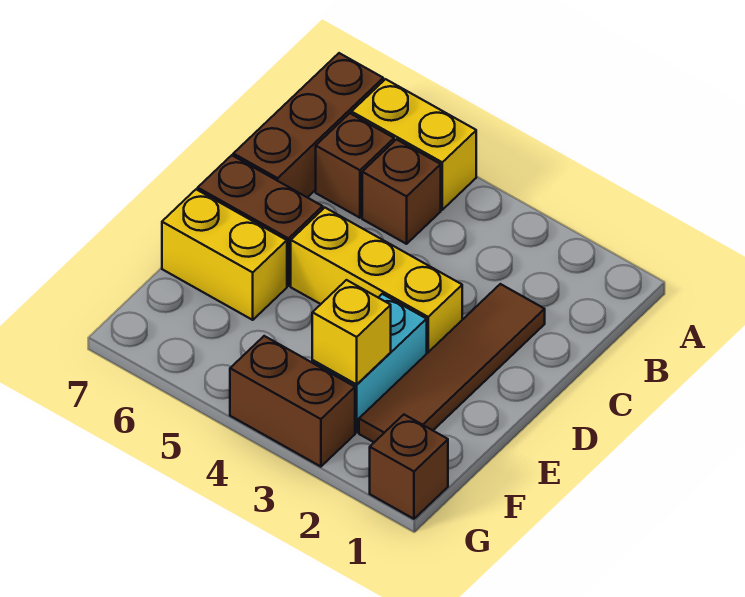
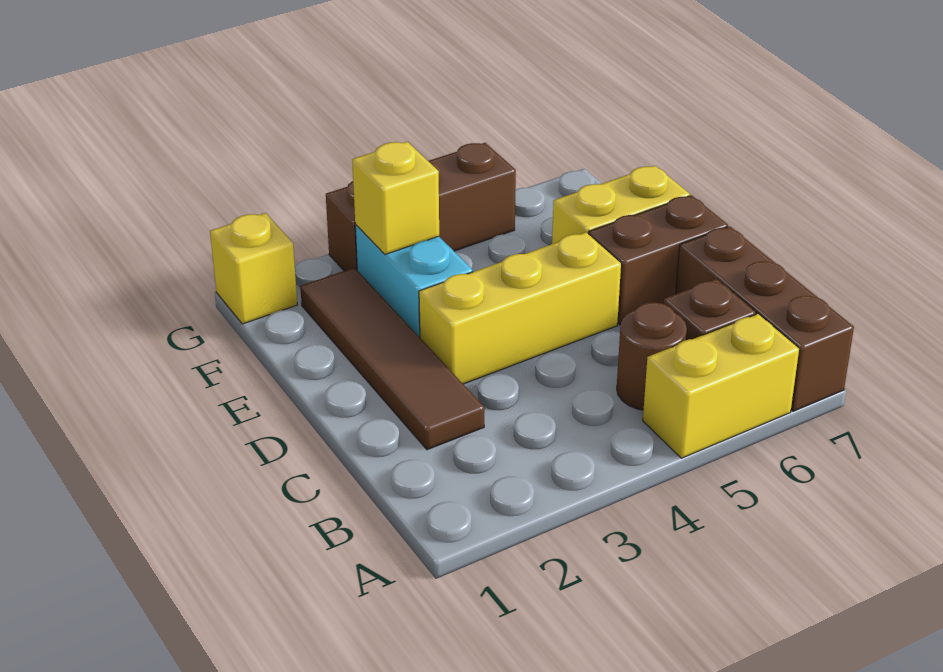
brown 1x1 brick [362,139,441,244] -> brown 1x1 round brick [617,302,687,410]
brown 1x1 brick [370,415,448,519] -> yellow 1x1 brick [210,213,298,324]
brown 1x2 brick [230,336,355,467] -> brown 1x3 brick [326,143,516,271]

